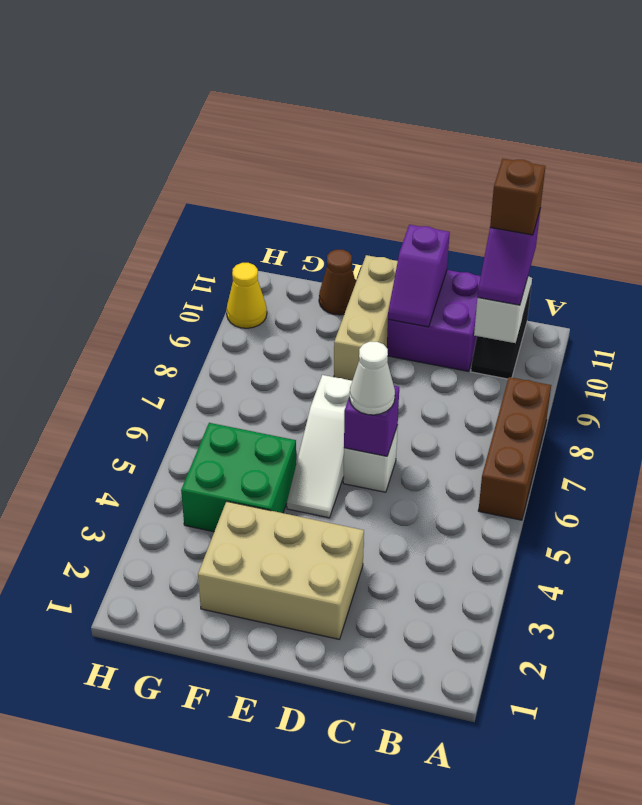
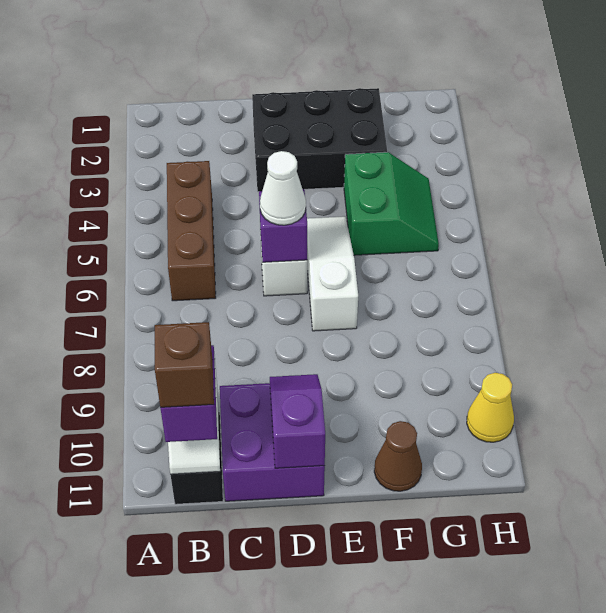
brown 1x3 brick [478,377,551,520] -> brown 1x3 brick moved to [167,161,216,301]
tan 2x3 brick [198,501,364,639] -> black 2x3 brick [252,88,387,192]
tan 1x3 brick [334,255,398,381] -> none
green 2x2 brick [181,423,296,532] -> green 2x2 slope [344,152,439,255]

